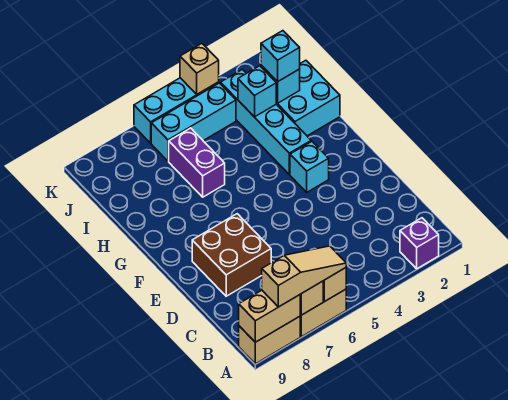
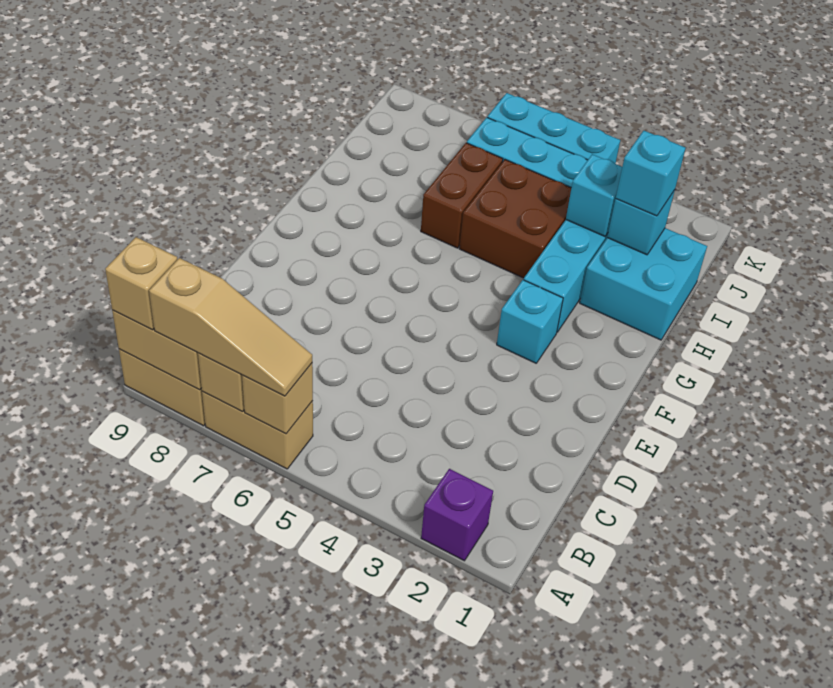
brown 2x2 brick [192,214,271,296] -> brown 2x2 brick moved to [460,160,571,278]
purple 1x2 brick [169,128,225,197] -> brown 1x2 brick [421,143,503,248]
tan 1x1 brick [180,44,219,94] -> tan 1x1 brick moved to [105,237,177,330]

